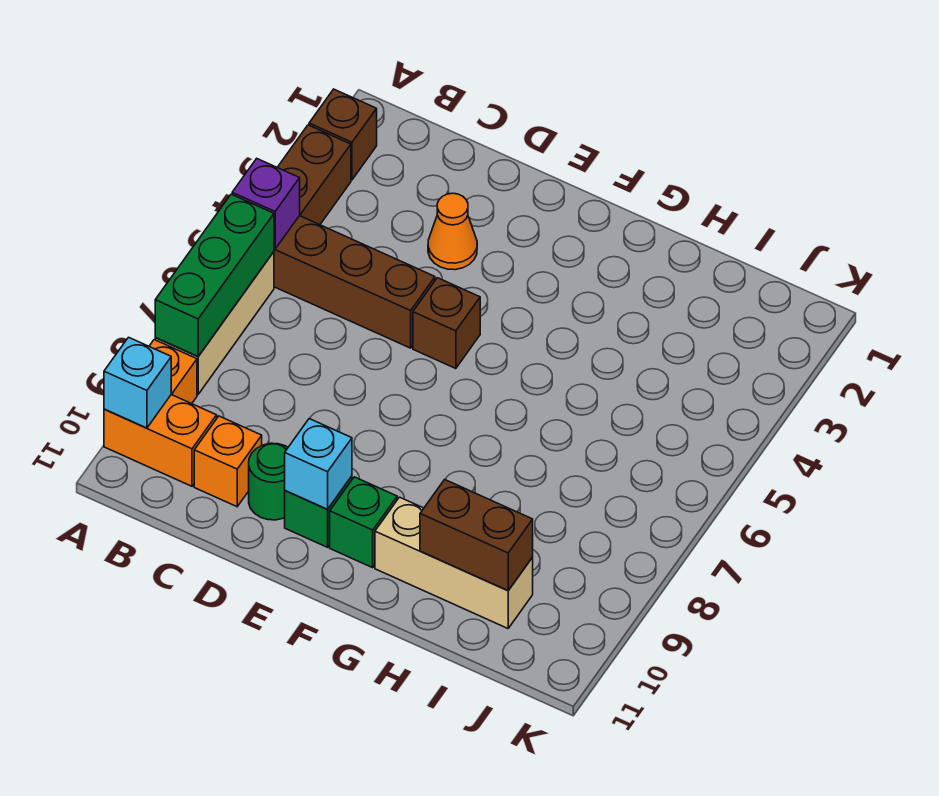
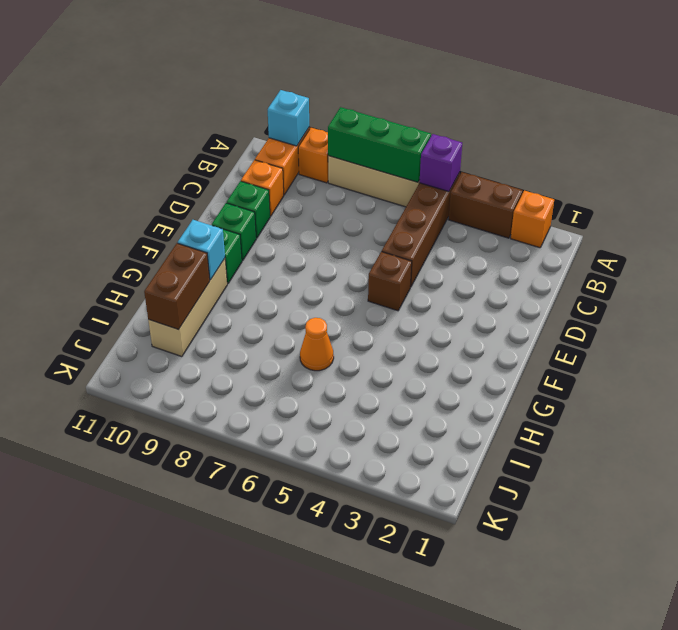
brown 1x1 brick [309,89,377,180] -> orange 1x1 brick [511,190,554,248]
orange 1x1 cone [428,193,477,270] -> orange 1x1 cone moved to [300,318,334,371]
green 1x1 round brick [249,443,288,520] -> green 1x1 brick [227,181,270,238]
cyan 1x1 brick [285,419,352,509] -> cyan 1x1 brick moved to [178,220,225,280]

